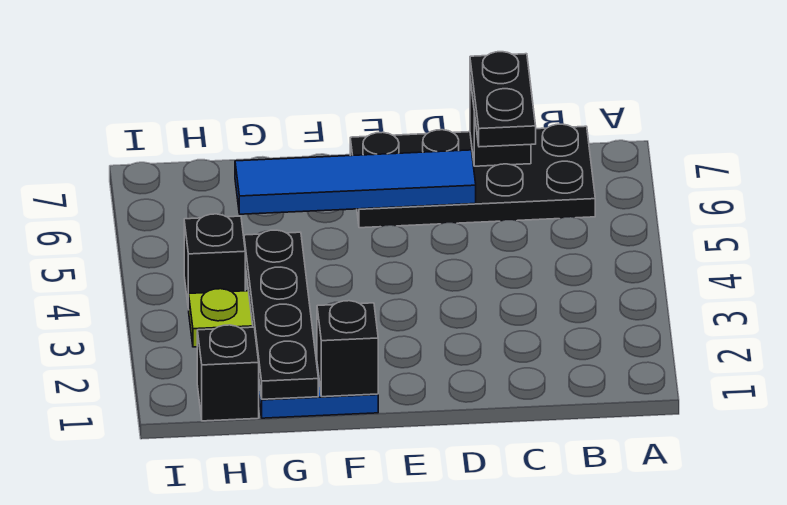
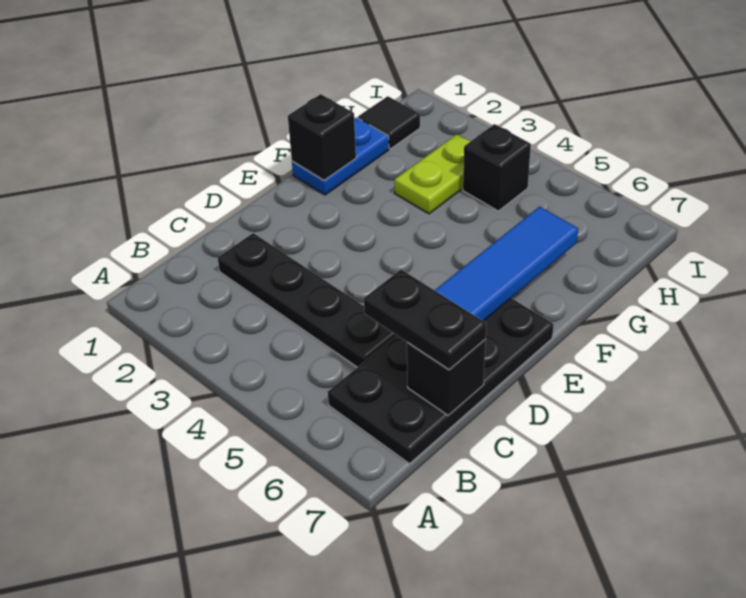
black 1x4 plate [244,230,318,399] -> black 1x4 plate moved to [218,233,397,367]
black 1x1 brick [197,325,259,421] -> black 1x1 tile [358,96,420,149]

